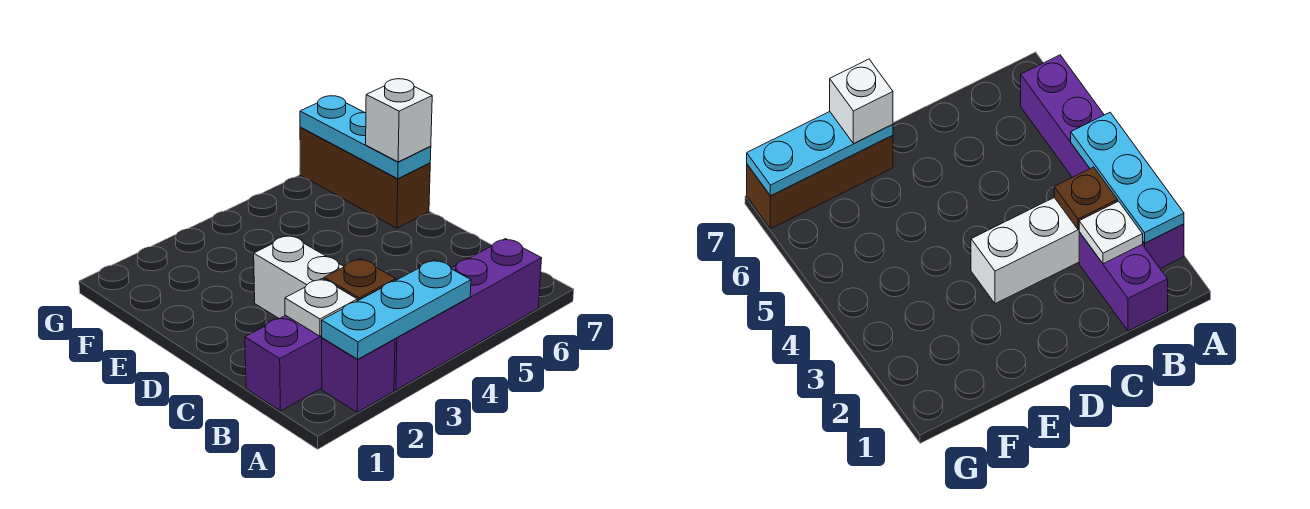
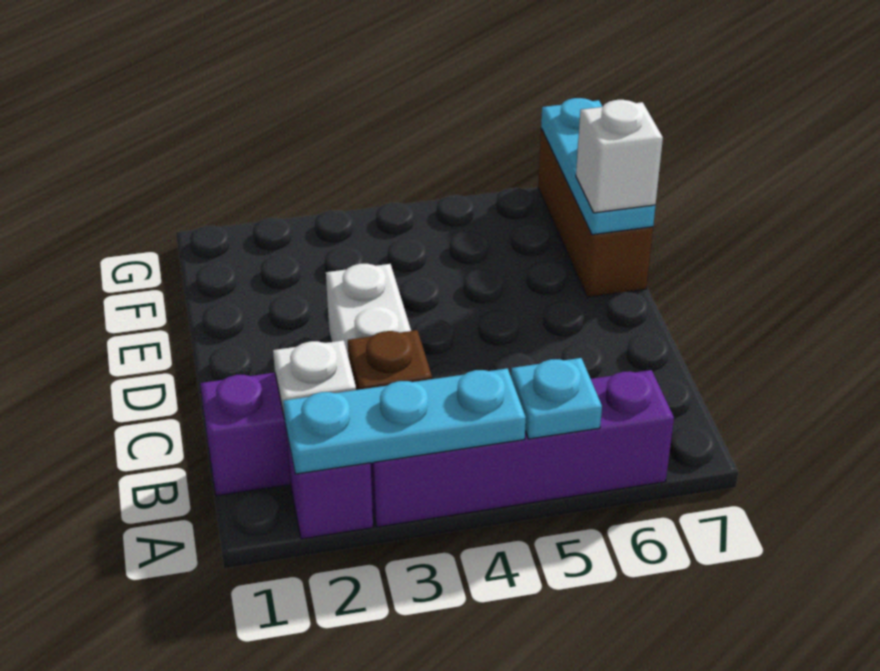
none -> cyan 1x1 plate [511,358,602,439]

